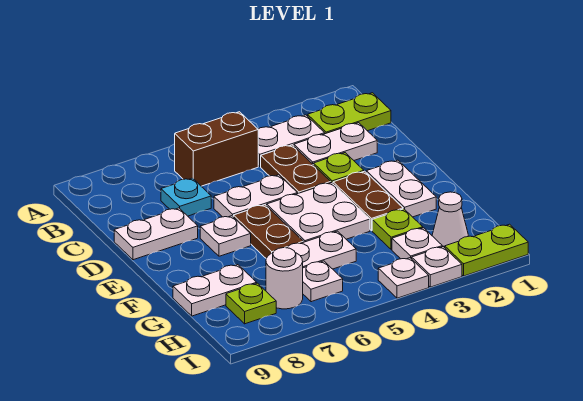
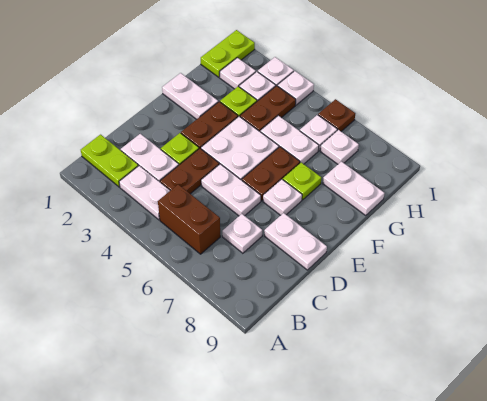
cyan 1x1 plate [161,178,211,216] -> white 1x1 plate [222,214,262,253]
white 1x2 plate [366,160,436,217] -> white 1x2 plate turned to [162,73,218,119]
none -> brown 1x2 plate [240,86,296,131]
white 1x1 cone [432,192,468,248] -> white 1x1 plate [220,58,256,89]
white 1x1 round brick [266,248,303,309] -> white 1x1 plate [320,130,359,164]
lime 1x1 plate [226,283,276,324] -> lime 1x1 plate moved to [283,162,321,200]
lime 1x2 plate [445,224,528,276] -> lime 1x2 plate turned to [201,30,255,77]
none -> brown 1x1 plate [318,99,355,131]

